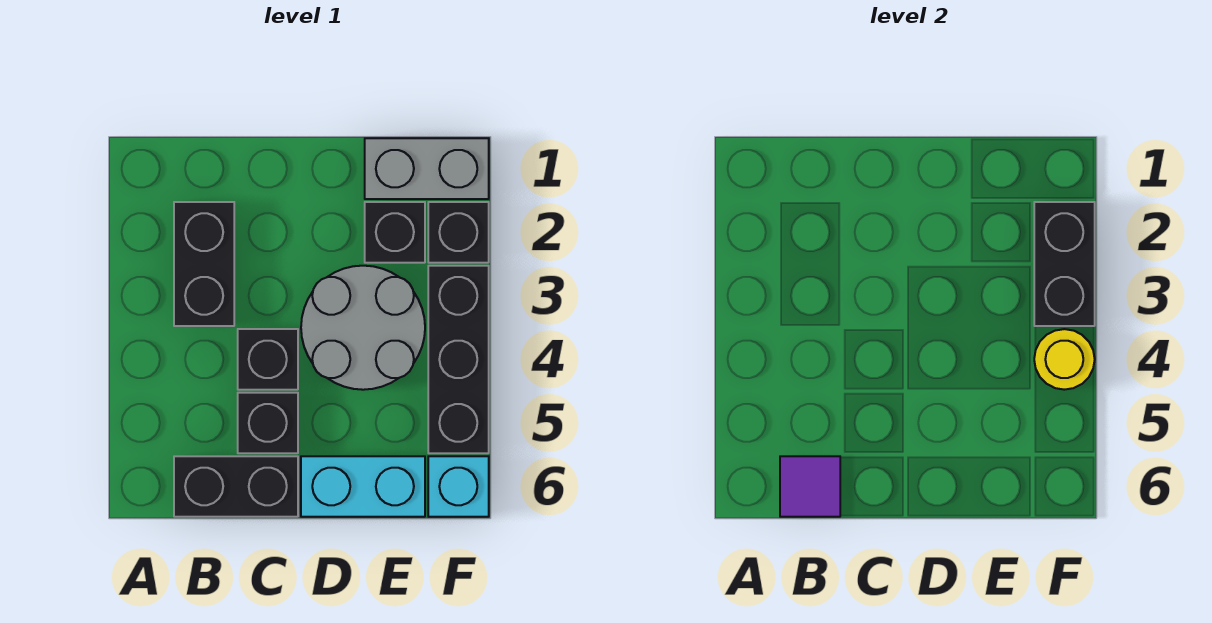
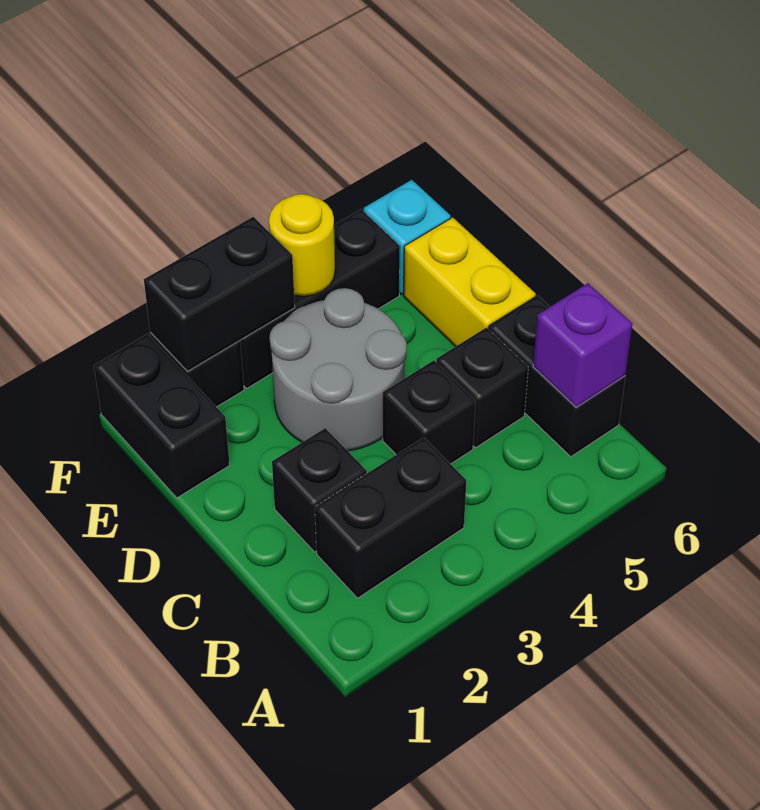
purple 1x1 tile [780,456,840,517] -> purple 1x1 brick [533,283,633,407]
cyan 1x2 brick [301,456,425,517] -> yellow 1x2 brick [404,217,536,346]
grey 1x2 brick [365,138,489,199] -> black 1x2 brick [94,334,230,498]
black 1x1 brick [365,202,425,263] -> black 1x1 brick moved to [272,428,367,552]

